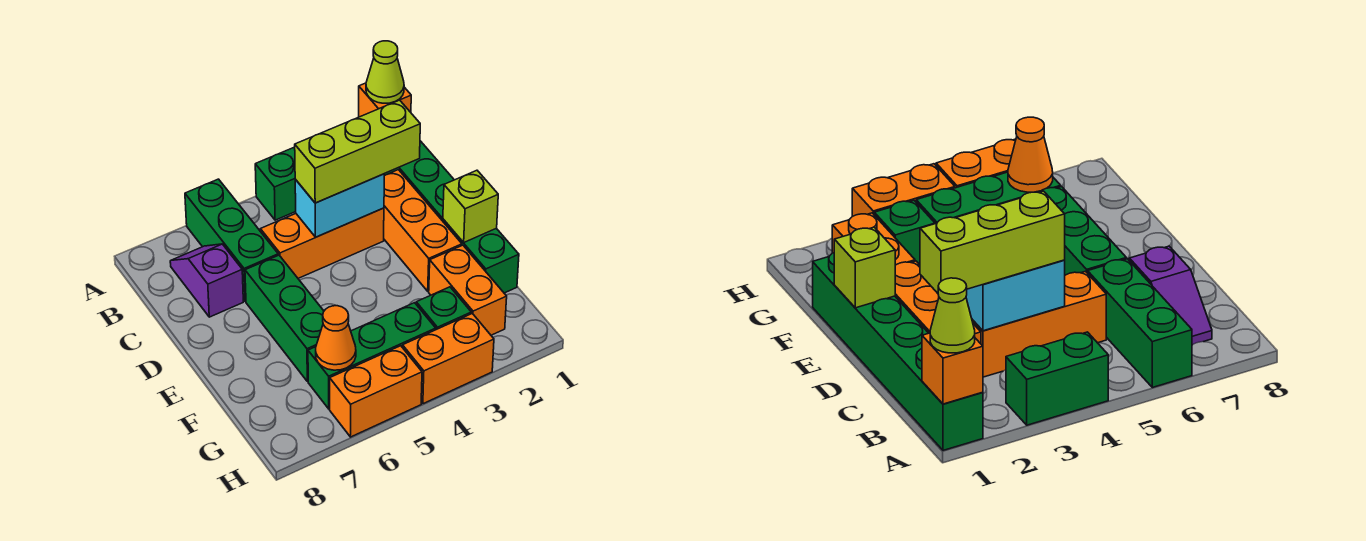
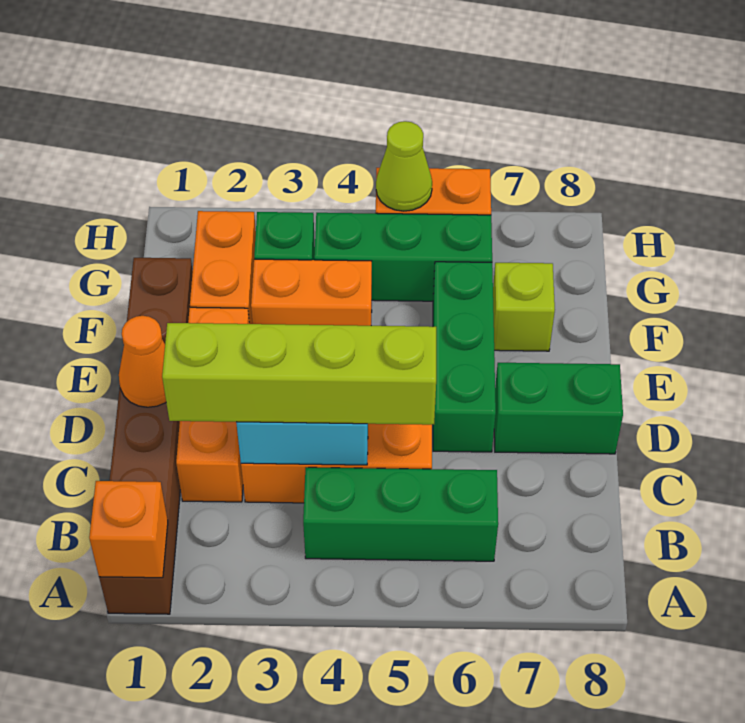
green 1x6 brick [384,141,519,293] -> brown 1x6 brick [99,258,193,614]
lime 1x1 cone [366,41,404,103] -> lime 1x1 cone moved to [376,121,432,211]
green 1x2 brick [255,147,296,220] -> green 1x2 brick moved to [494,363,623,454]
green 1x3 brick [185,179,278,302] -> green 1x3 brick turned to [303,467,498,561]
purple 1x2 slope [170,244,243,317] -> none
lime 1x3 brick [295,100,420,203] -> lime 1x4 brick [162,323,436,425]
lime 1x1 brick [443,170,498,243] -> lime 1x1 brick moved to [493,263,555,351]
orange 1x1 cone [316,306,356,370] -> orange 1x1 cone moved to [119,316,166,407]
orange 1x2 brick [403,313,494,404] -> orange 1x2 brick moved to [251,259,372,326]

